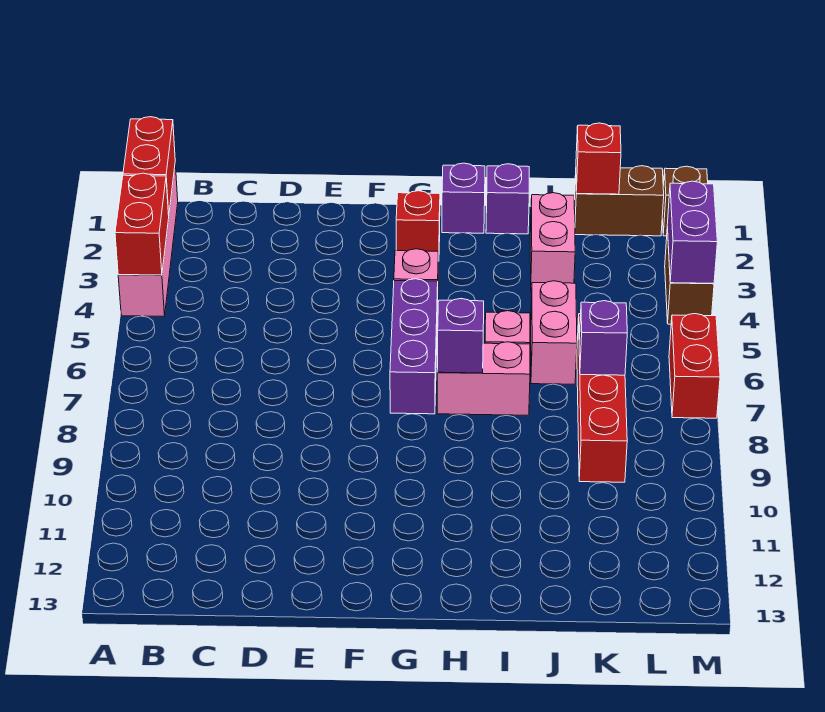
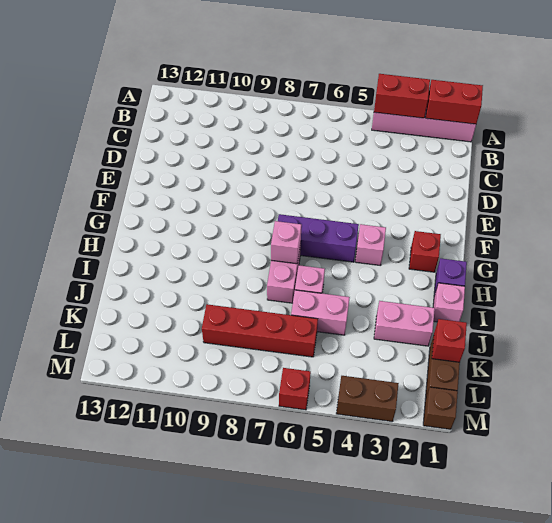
purple 1x1 brick [437,299,484,373] -> pink 1x1 brick [271,221,301,264]
purple 1x1 brick [486,164,529,234] -> pink 1x1 brick [433,283,465,322]
purple 1x1 brick [579,301,627,375] -> none
purple 1x2 brick [667,181,717,283] -> none
red 1x2 brick [669,314,720,418] -> red 1x1 brick [279,368,311,410]

